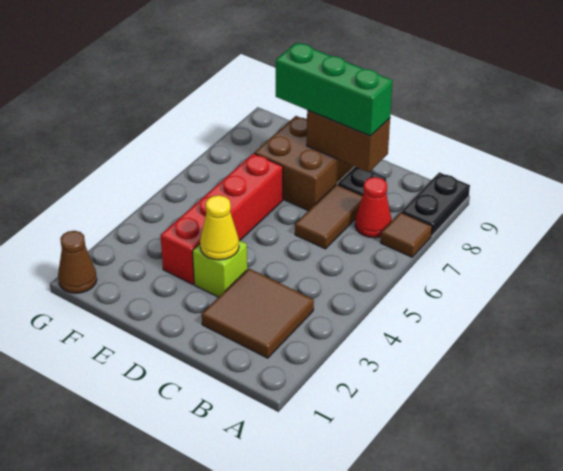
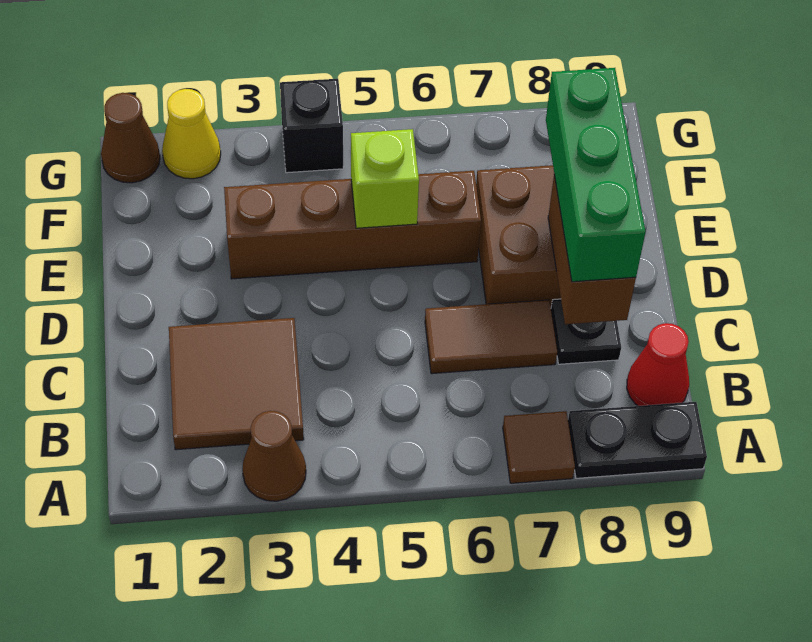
none -> brown 1x1 cone [242,411,306,501]
red 1x1 cone [355,177,392,238] -> red 1x1 cone moved to [627,323,689,406]
lime 1x1 brick [193,240,247,297] -> lime 1x1 brick moved to [351,129,419,228]
yellow 1x1 cone [200,195,239,260] -> yellow 1x1 cone moved to [162,89,221,179]
red 1x4 brick [161,153,283,284] -> brown 1x4 brick [224,171,481,279]
none -> black 1x1 brick [280,79,343,173]

